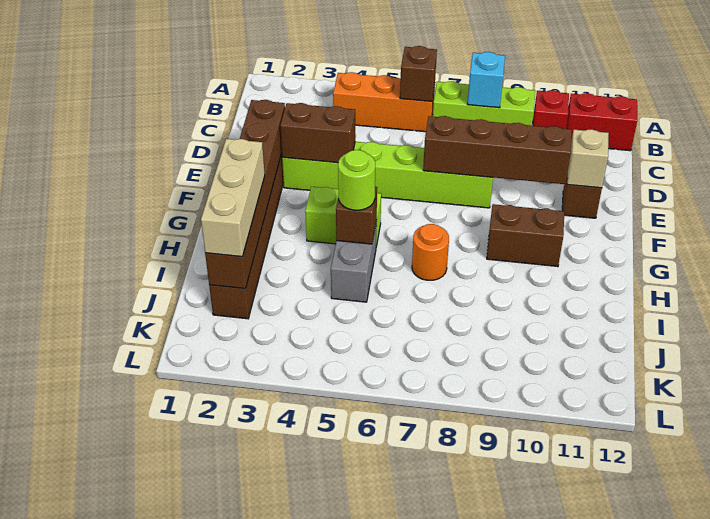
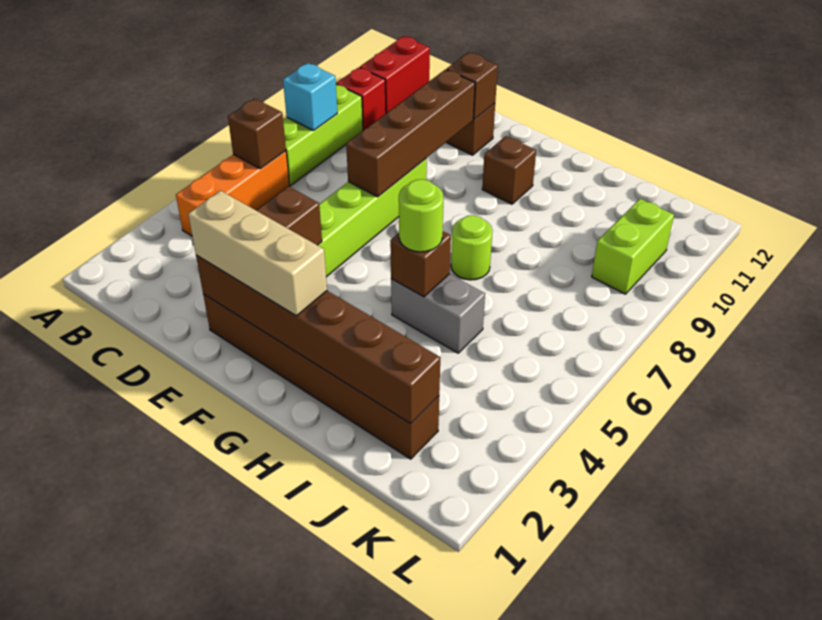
tan 1x1 brick [567,129,609,188] -> brown 1x1 brick [447,52,498,119]
lime 1x2 brick [305,187,381,247] -> lime 1x2 brick moved to [592,199,674,294]
brown 1x2 brick [487,204,564,267] -> brown 1x1 brick [482,136,536,204]
tan 1x3 brick [201,139,265,257] -> tan 1x3 brick moved to [188,191,327,316]
orange 1x1 round brick [412,224,449,280] -> lime 1x1 round brick [451,215,492,280]

